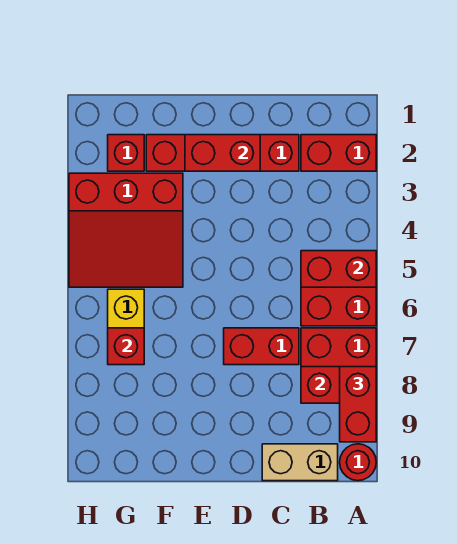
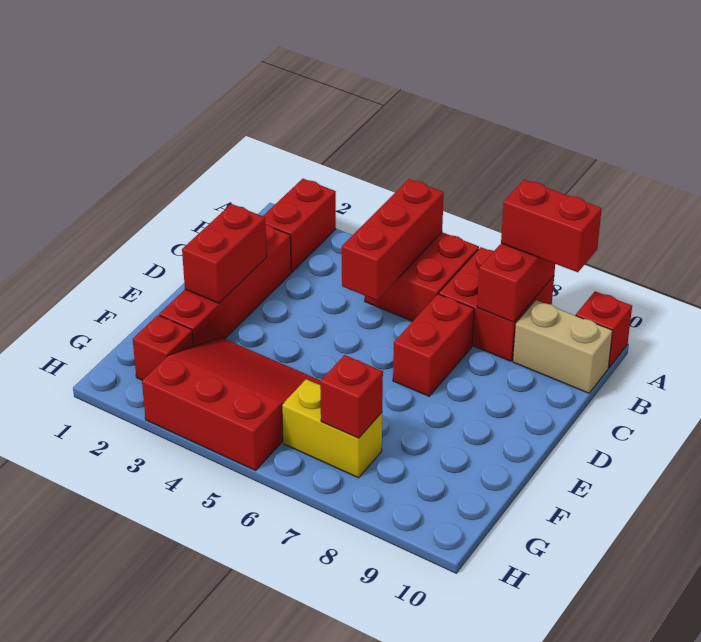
red 1x2 brick [301,251,376,287] -> red 1x3 brick [342,179,444,300]
red 1x1 round brick [340,444,376,481] -> red 1x1 brick [576,291,632,368]
tan 1x2 brick [262,444,338,481] -> tan 1x2 brick turned to [513,300,613,393]
red 3x3 slope [69,173,183,287] -> red 3x3 slope turned to [142,338,321,471]

